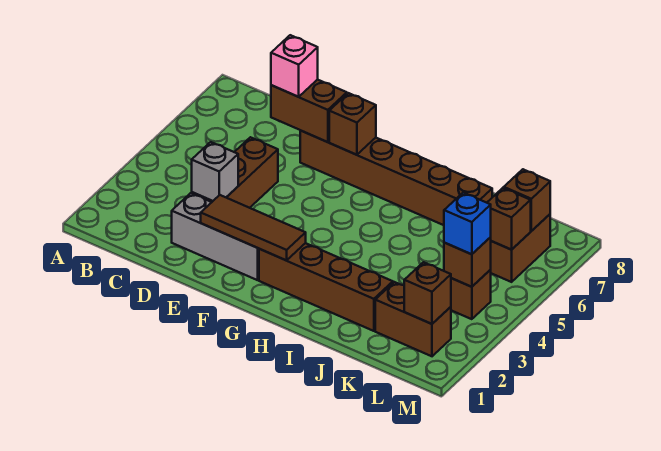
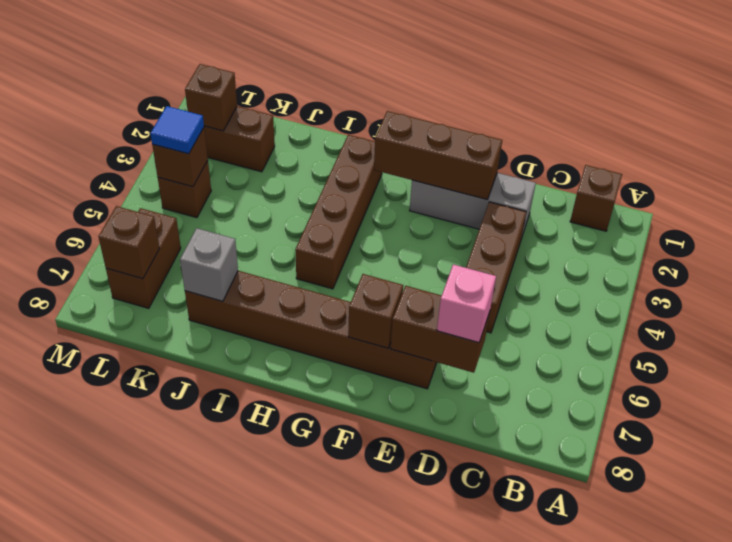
grey 1x1 brick [192,142,238,201] -> grey 1x1 brick moved to [180,228,238,301]
brown 1x3 tile [201,195,306,260] -> brown 1x3 brick [374,111,502,199]
brown 1x4 brick [259,243,393,331] -> brown 1x4 brick turned to [295,135,382,289]
blue 1x1 brick [444,193,491,254] -> blue 1x1 tile [150,106,204,154]
brown 1x1 brick [487,188,531,250] -> brown 1x1 brick moved to [570,165,622,231]

